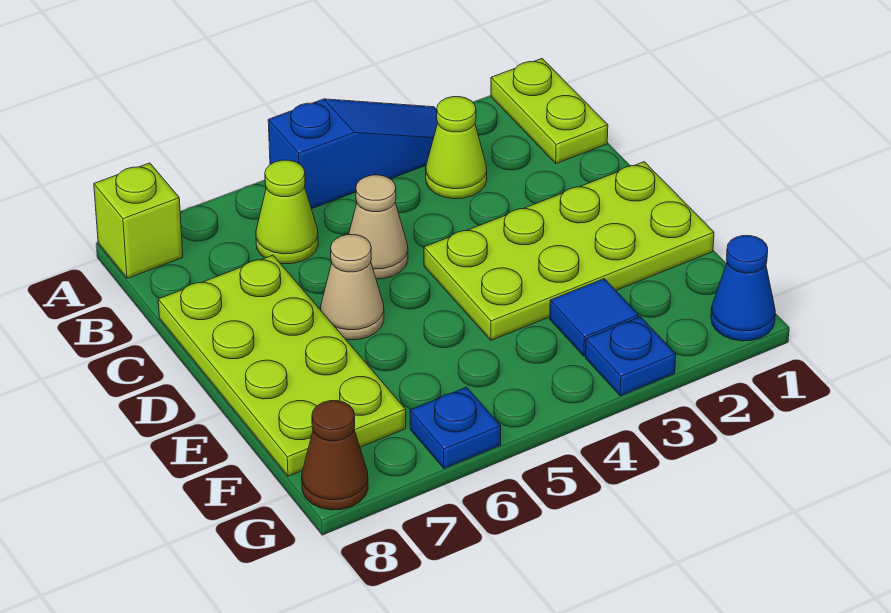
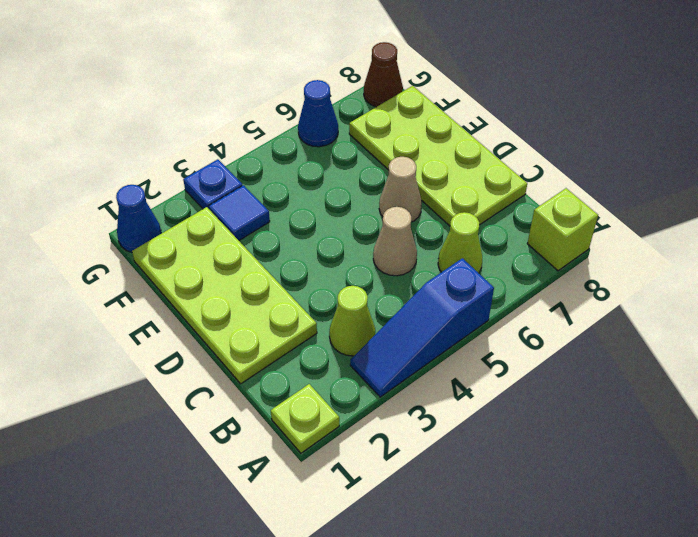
lime 1x2 plate [491,59,608,164] -> lime 1x1 plate [271,384,339,453]
lime 2x4 plate [424,162,714,340] -> lime 2x4 plate turned to [132,207,317,384]
blue 1x1 plate [410,387,501,468] -> blue 1x1 cone [298,80,338,147]

